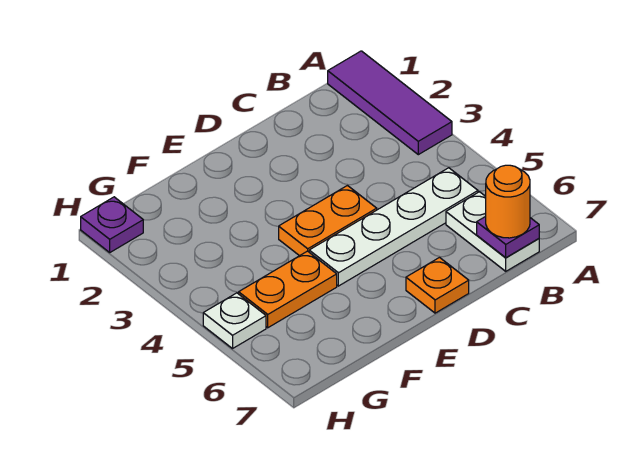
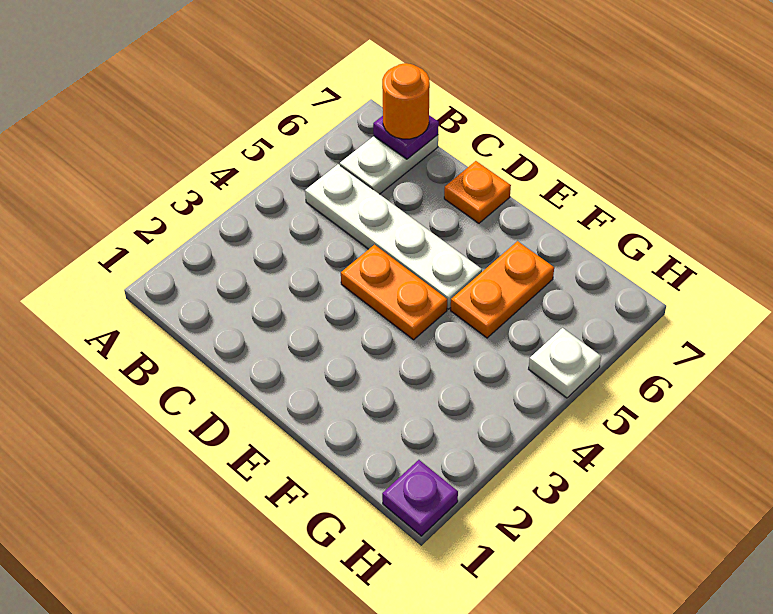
purple 1x3 tile [328,51,452,155] -> none
orange 1x2 plate [239,251,337,328] -> orange 1x2 plate turned to [451,241,554,338]

